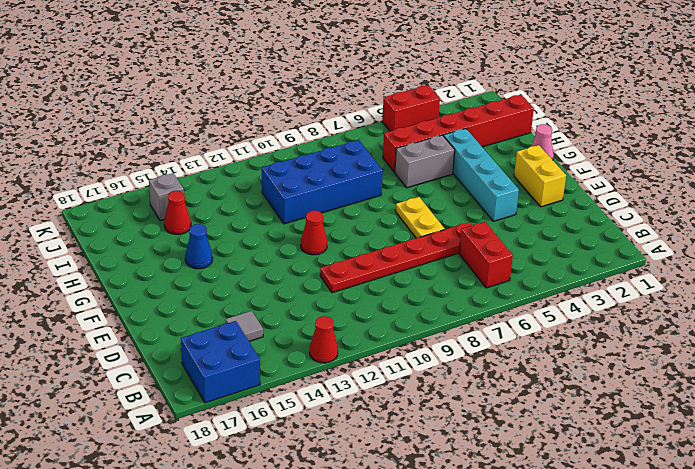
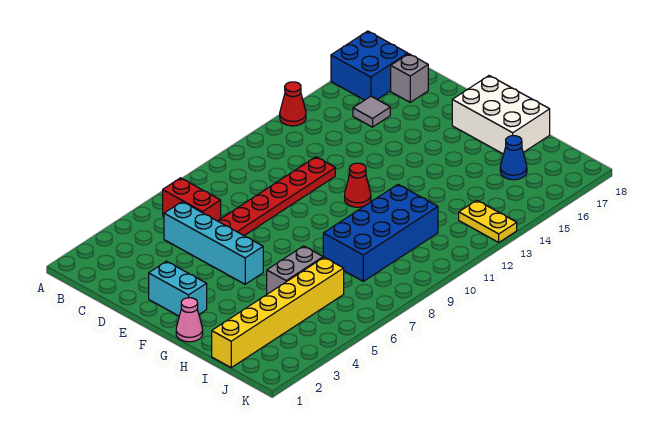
yellow 1x2 brick [514,145,566,207] -> cyan 1x2 brick [149,261,207,316]
cyan 1x4 brick [444,128,519,221] -> cyan 1x4 brick moved to [164,202,263,284]
yellow 1x2 plate [396,197,445,238] -> yellow 1x2 plate moved to [459,200,517,242]
none -> white 2x3 brick [452,76,550,154]
blue 1x1 cone [185,224,213,269] -> blue 1x1 cone moved to [500,136,527,180]
red 1x6 brick [383,95,534,172] -> yellow 1x6 brick [212,257,344,367]
red 1x1 cone [164,191,191,234] -> none
grey 1x1 brick [149,173,184,221] -> grey 1x1 brick moved to [391,54,428,102]
red 1x2 brick [382,85,440,131] -> none

